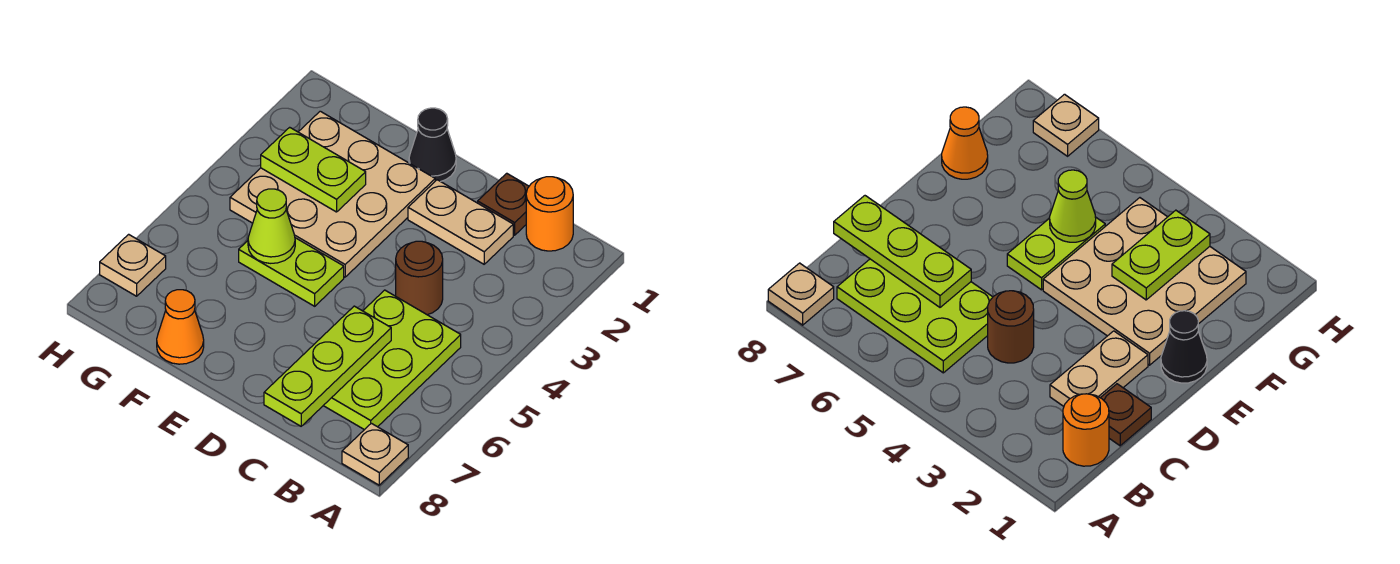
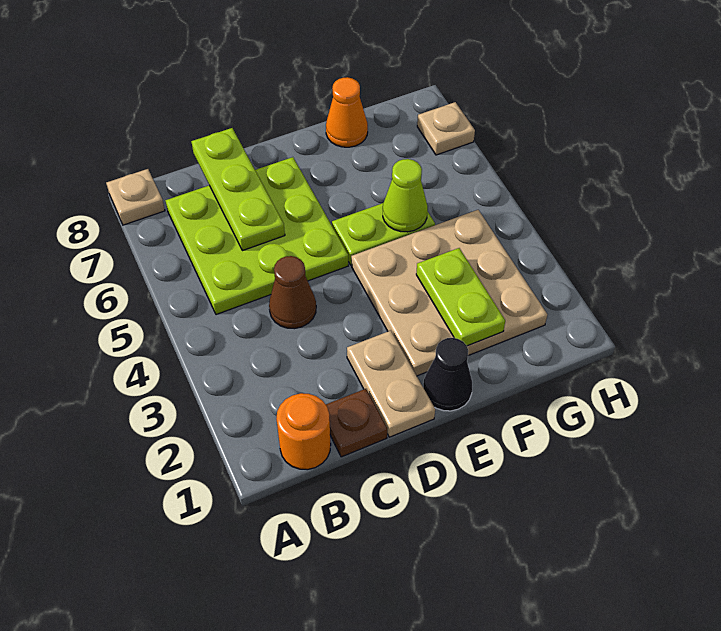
lime 2x3 plate [323,290,461,430] -> lime 3x3 plate [165,157,348,315]
tan 1x2 plate [408,180,513,264] -> tan 1x2 plate turned to [347,331,435,437]
brown 1x1 round brick [396,241,443,315] -> brown 1x1 cone [269,256,316,329]
lime 1x2 plate [261,127,366,212] -> lime 1x2 plate turned to [416,248,505,346]

